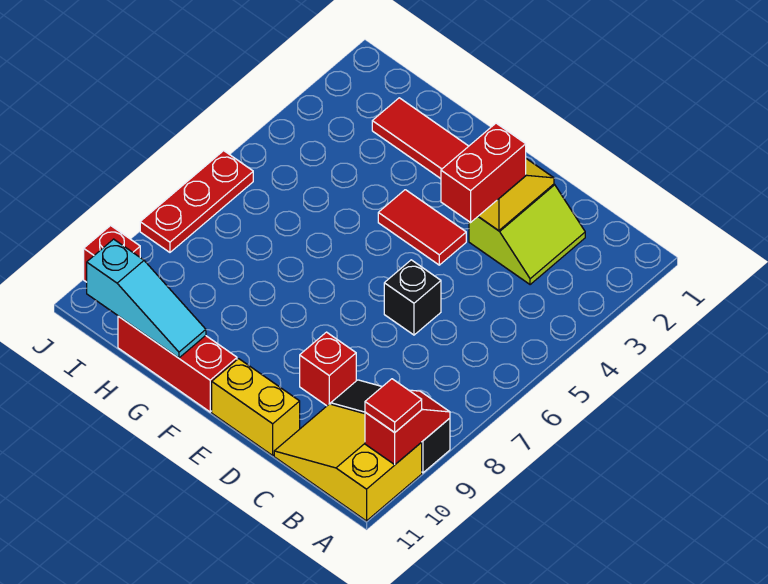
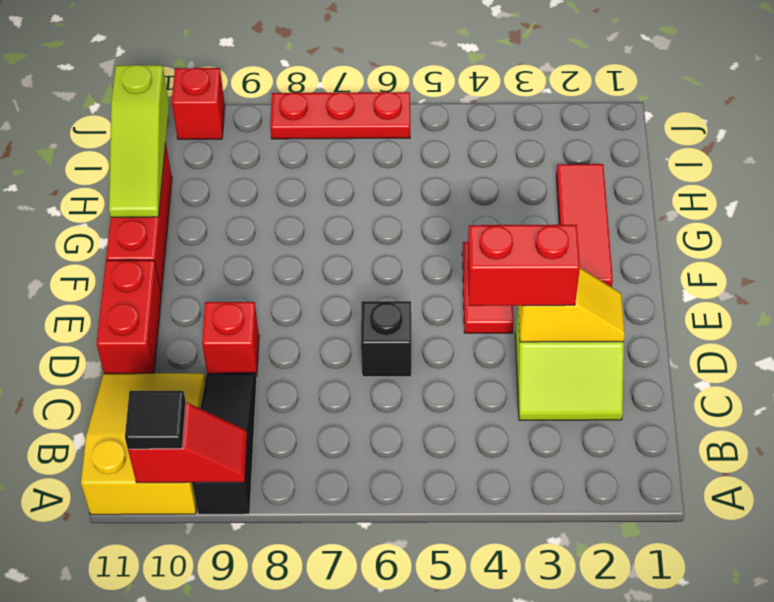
red 1x1 tile [365,379,422,432] -> black 1x1 tile [125,391,186,449]
yellow 1x2 brick [212,359,300,455] -> red 1x2 brick [96,260,161,374]
cyan 1x3 slope [87,239,206,358] -> lime 1x3 slope [109,65,169,217]

